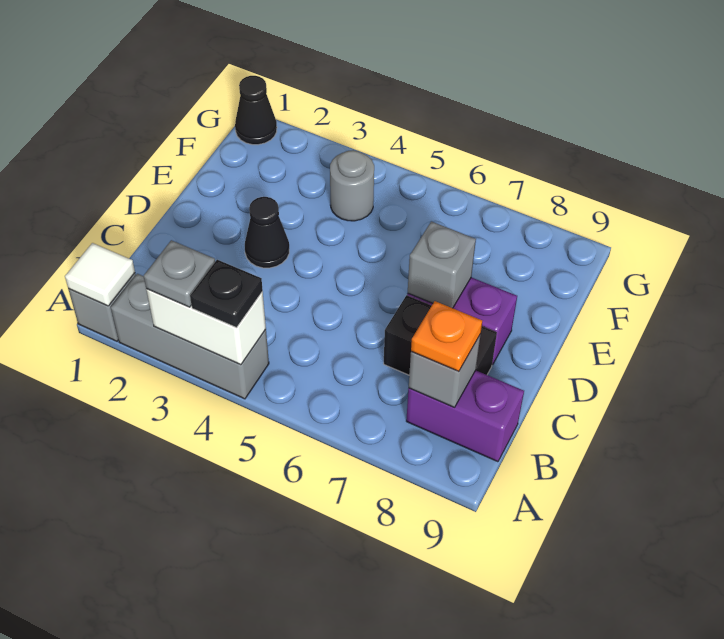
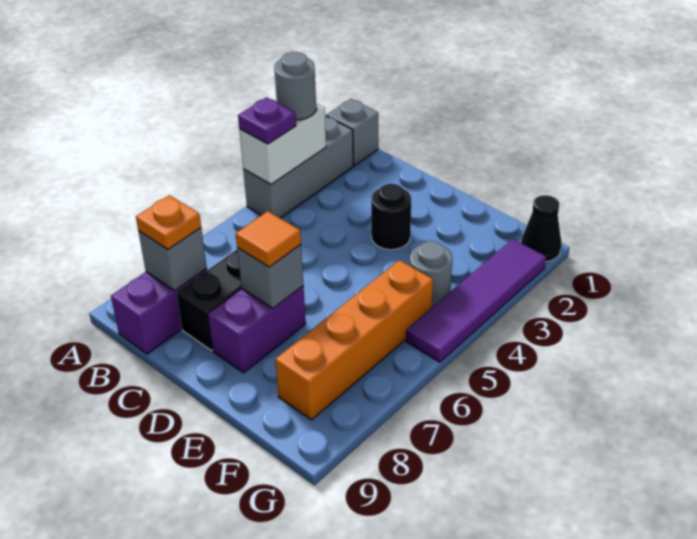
white 1x1 tile [65,243,135,306] -> none
grey 1x1 plate [144,240,215,307] -> grey 1x1 round brick [274,52,316,120]
black 1x1 plate [190,260,263,328] -> purple 1x1 plate [238,98,296,144]
black 1x1 cone [245,197,289,268] -> black 1x1 round brick [371,184,411,250]
none -> orange 1x1 tile [236,211,301,267]
none -> orange 1x4 brick [275,260,433,420]
none -> purple 1x4 tile [406,239,546,362]

